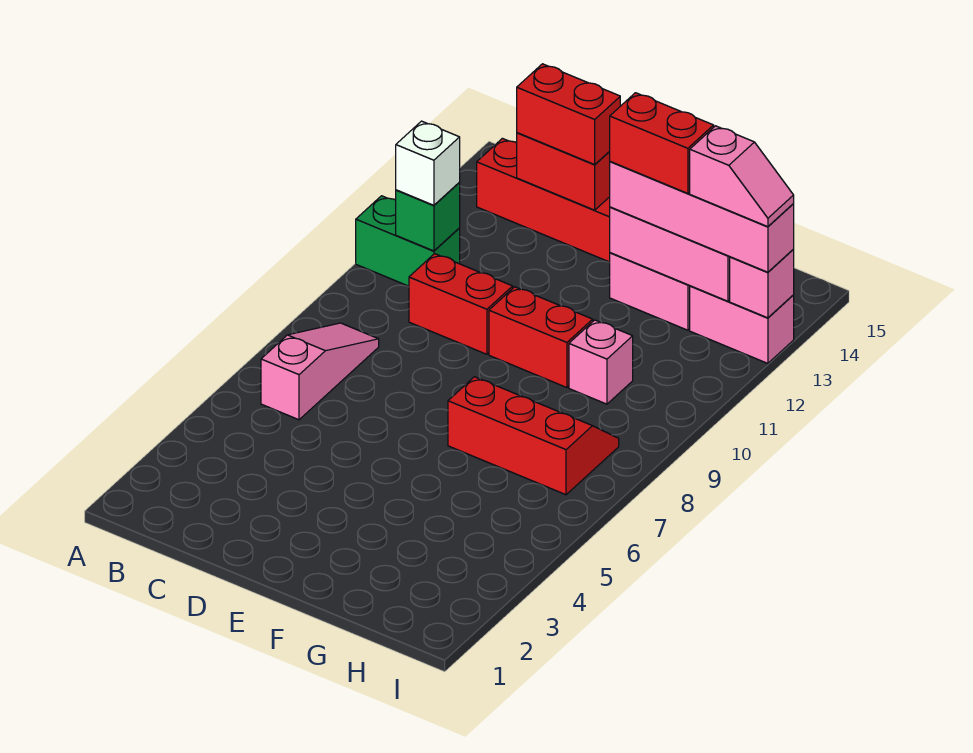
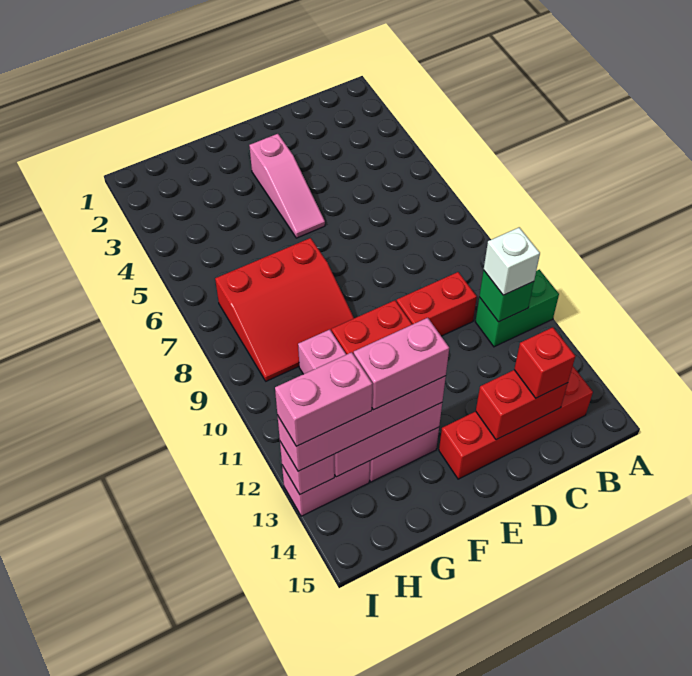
pink 1x3 slope [261,323,379,420] -> pink 1x3 slope moved to [249,134,325,238]
red 1x2 brick [517,64,620,165] -> red 1x1 brick [514,327,575,398]
red 2x3 slope [448,377,619,495] -> red 3x3 slope [215,238,354,381]
red 1x2 brick [609,93,714,193] -> pink 1x2 brick [354,318,449,410]
pink 1x2 slope [690,126,794,227] -> pink 1x2 brick [275,352,372,446]

